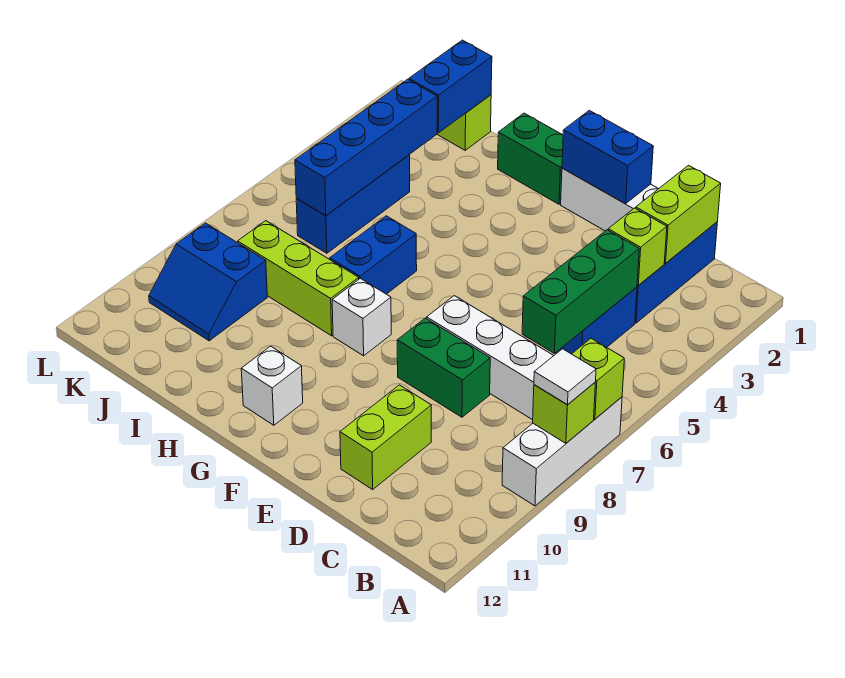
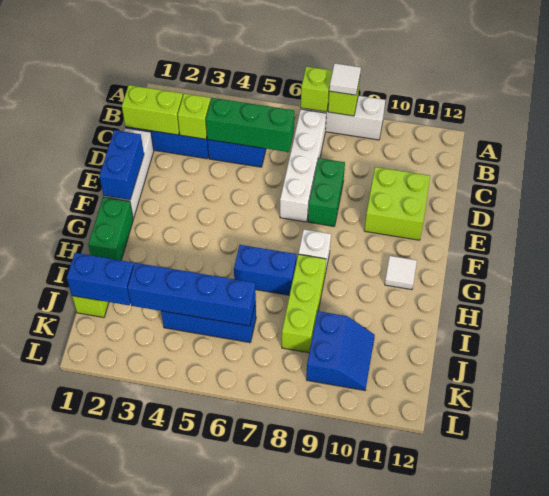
lime 1x2 brick [340,385,431,489] -> lime 2x2 brick [364,167,430,240]
white 1x1 brick [241,346,303,425] -> white 1x1 tile [385,256,417,290]

